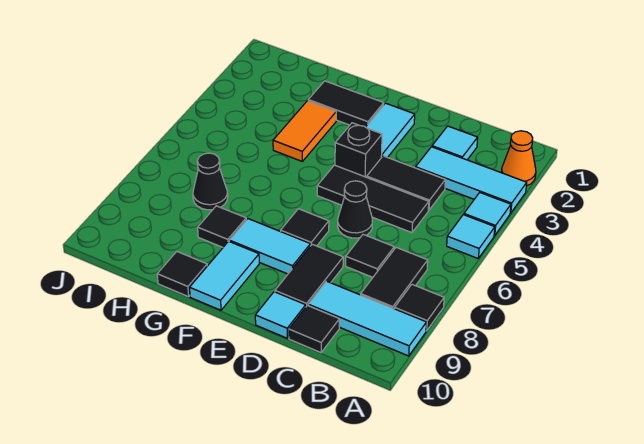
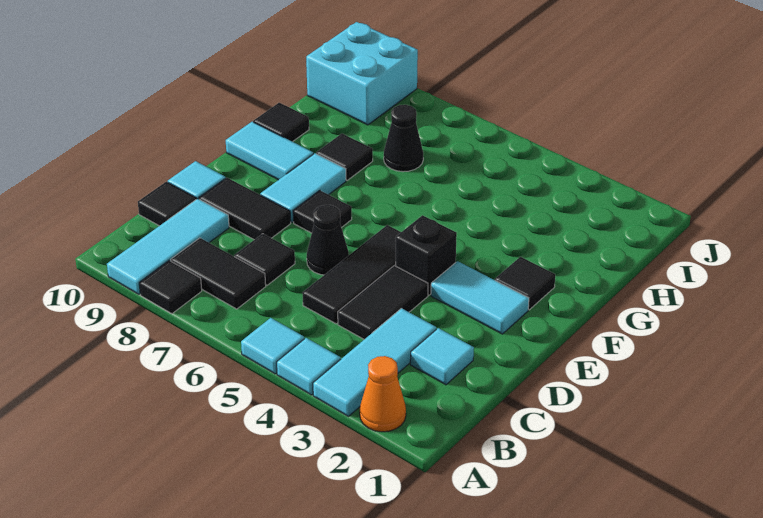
black 1x2 tile [308,81,384,127] -> black 1x1 tile [495,257,555,310]
orange 1x2 tile [273,101,336,161] -> none
none -> cyan 2x2 brick [306,22,418,125]

